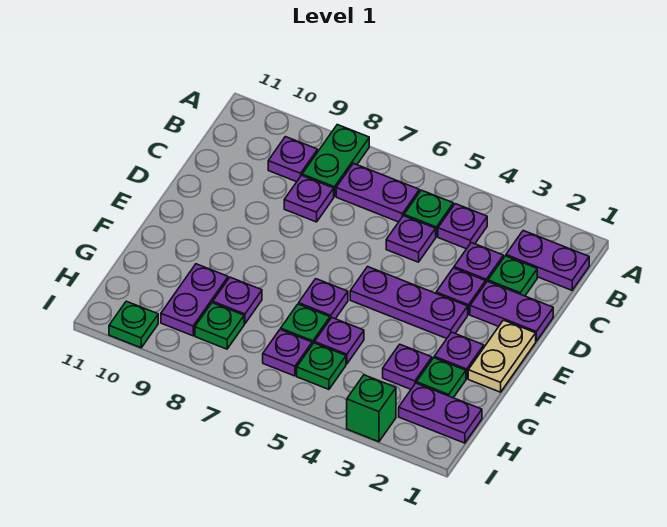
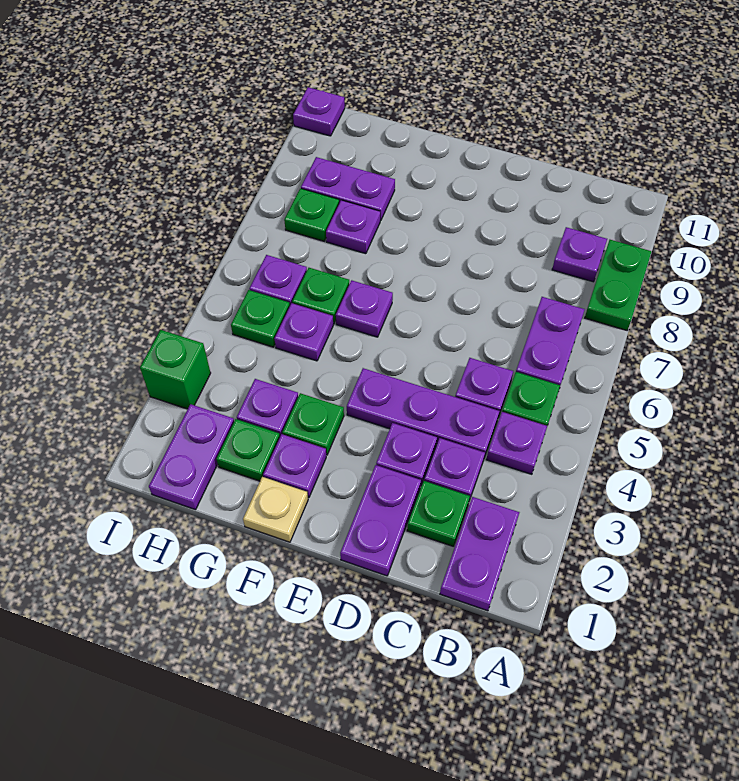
green 1x2 plate [302,125,369,197] -> green 1x2 plate turned to [585,240,651,330]
purple 1x1 plate [284,175,334,222] -> purple 1x1 plate moved to [293,87,345,136]
tan 1x2 plate [468,320,536,392] -> tan 1x1 plate [243,477,308,542]
purple 1x3 plate [350,267,468,338] -> purple 1x3 plate turned to [347,368,500,457]
green 1x1 plate [109,301,158,348] -> green 1x1 plate moved to [282,393,344,455]

